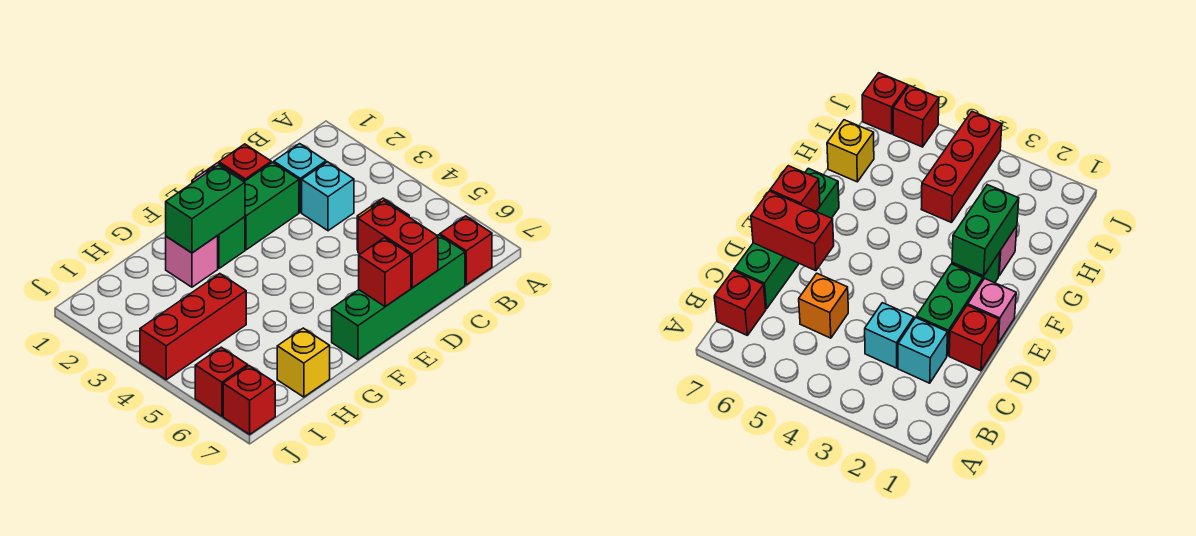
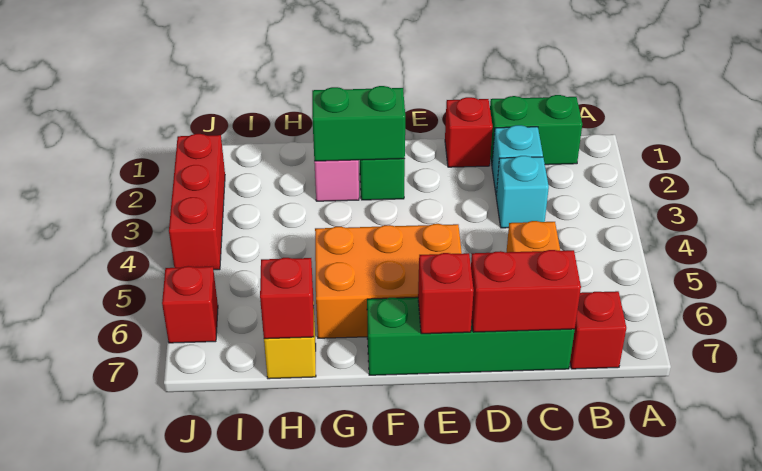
green 1x2 brick [244,162,299,250] -> green 1x2 brick moved to [490,95,582,165]
red 1x2 brick [358,201,438,288] -> red 1x2 brick turned to [471,250,581,332]
pink 1x1 brick [968,278,1016,343] -> none
none -> orange 2x3 brick [315,224,462,338]
red 1x3 brick [140,274,246,380] -> red 1x3 brick turned to [169,134,225,270]
red 1x1 brick [223,366,275,434] -> red 1x1 brick moved to [260,258,314,339]

